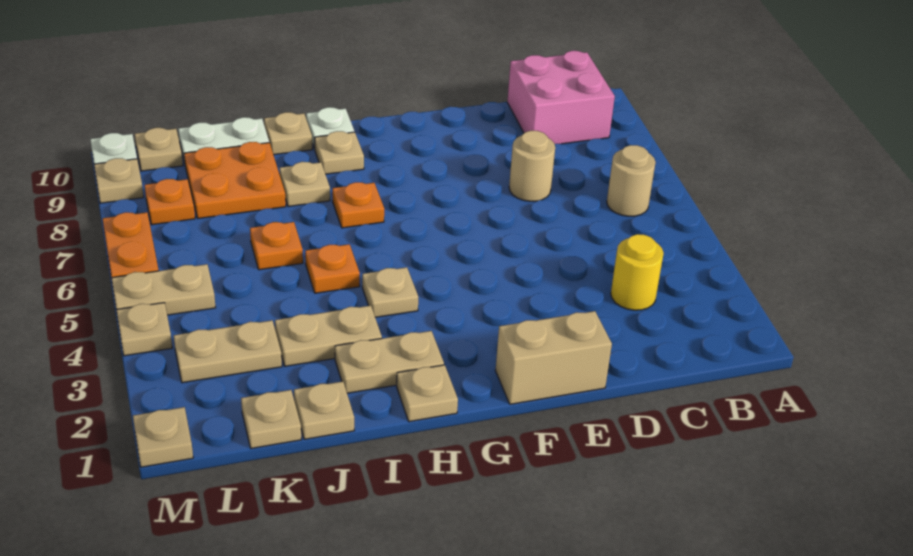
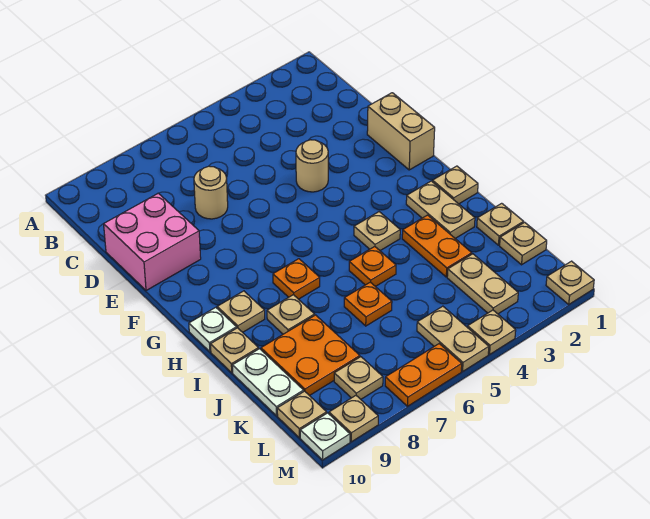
tan 1x1 round brick [607,145,656,216] -> tan 1x1 round brick moved to [296,140,328,192]
pink 2x2 brick [507,51,615,144] -> pink 2x2 brick moved to [104,193,201,291]
yellow 1x1 round brick [611,234,664,310] -> none
tan 1x2 plate [275,306,382,366] -> orange 1x2 plate [402,215,472,277]
orange 1x1 plate [145,179,195,225] -> tan 1x1 plate [334,357,383,399]

